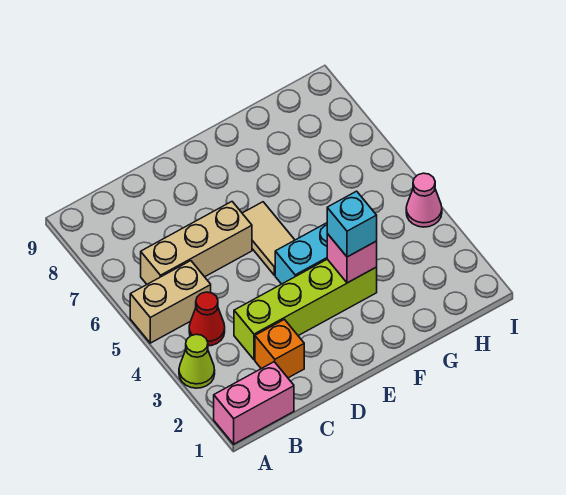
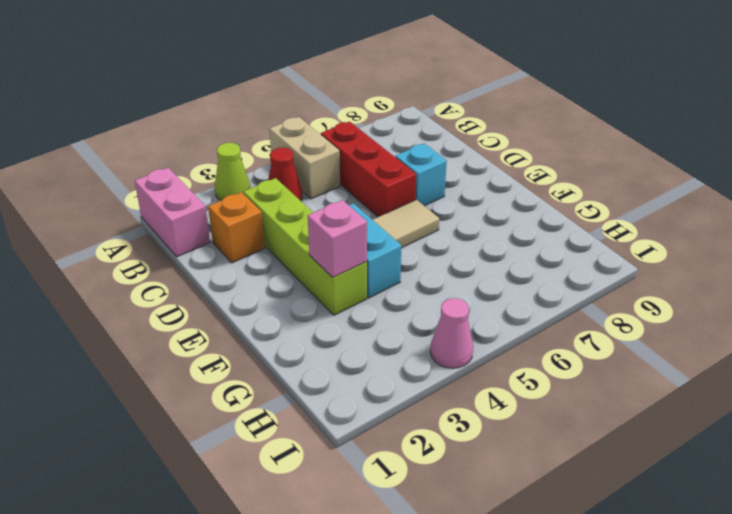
tan 1x3 brick [141,202,252,284] -> red 1x3 brick [321,121,416,217]
cyan 1x1 brick [327,191,377,257] -> cyan 1x1 brick moved to [395,143,447,206]

